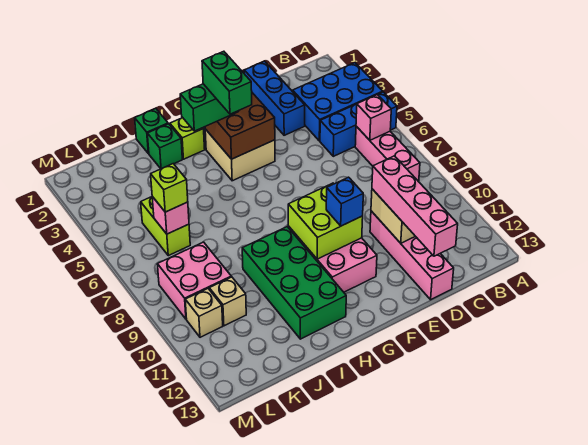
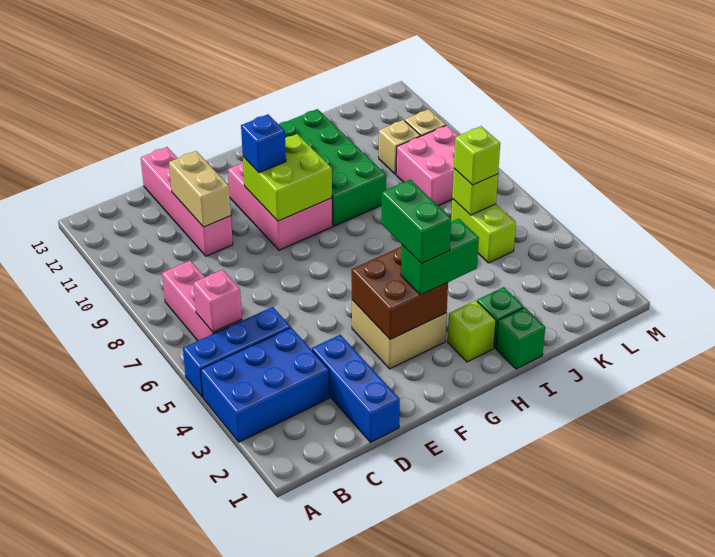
pink 1x4 brick [372,156,458,256] -> none
pink 1x1 brick [152,197,189,234] -> lime 1x1 brick [452,169,498,215]

